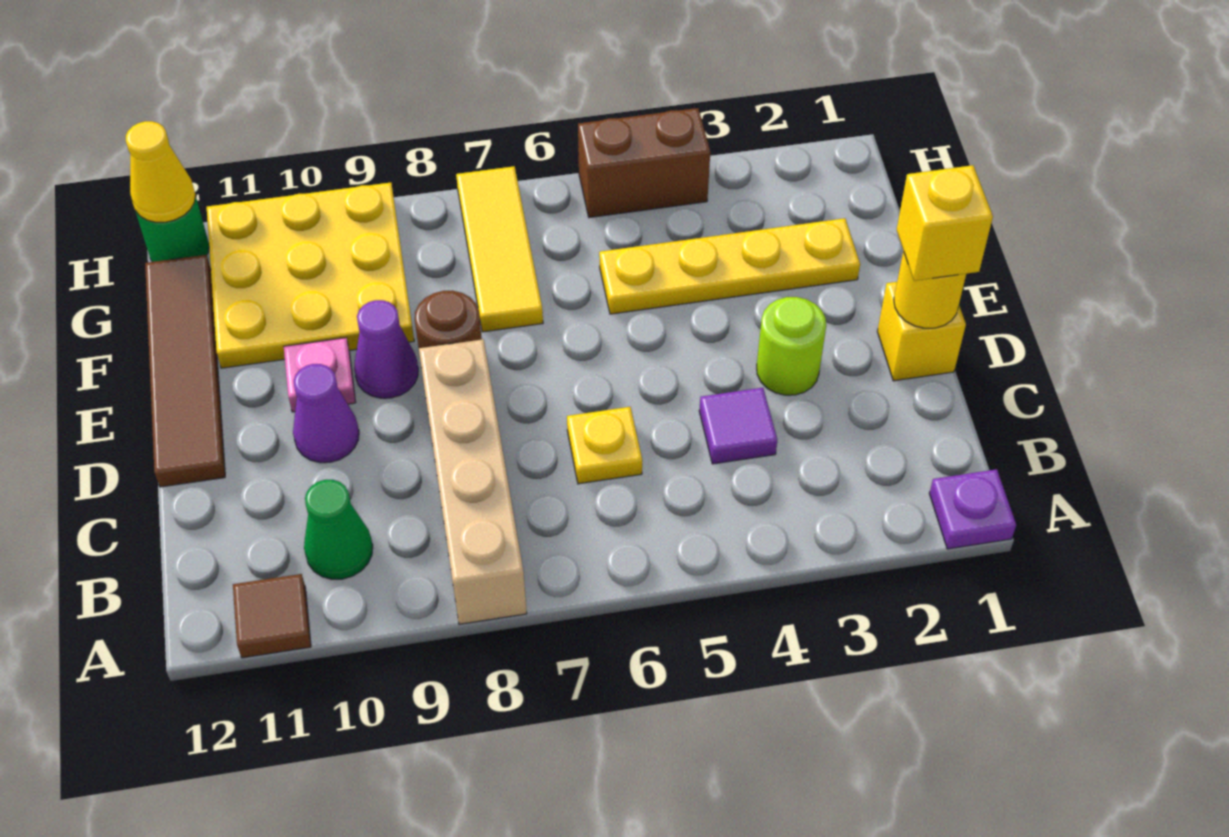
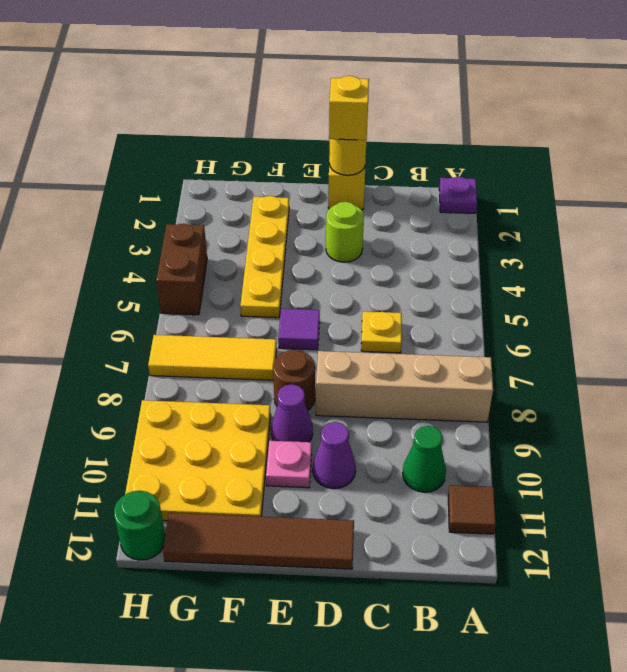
purple 1x1 tile [699,388,777,464] -> purple 1x1 tile moved to [278,309,320,350]
yellow 1x1 cone [126,121,196,222] -> none

